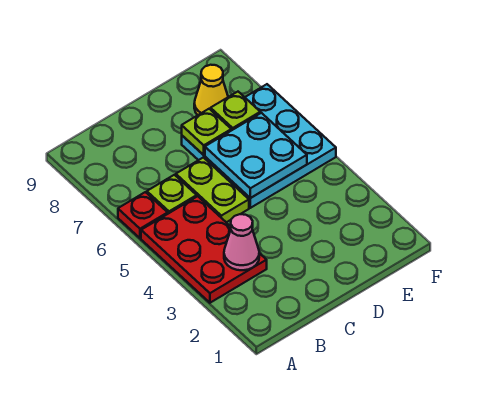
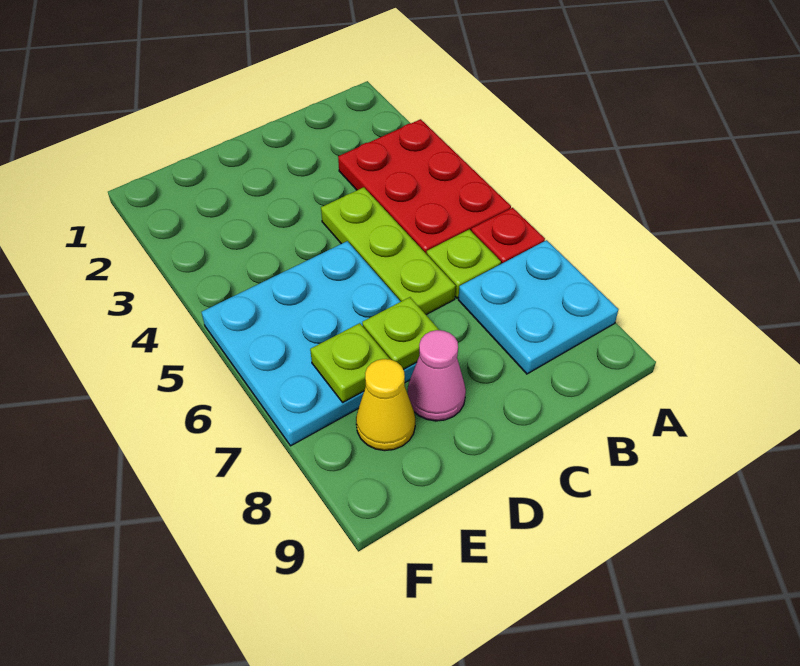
pink 1x1 cone [224,214,259,270] -> pink 1x1 cone moved to [408,330,466,421]
lime 1x2 plate [176,157,249,222] -> lime 1x3 plate [321,187,455,315]
cyan 2x2 plate [205,113,307,198] -> cyan 2x2 plate moved to [458,240,618,374]

